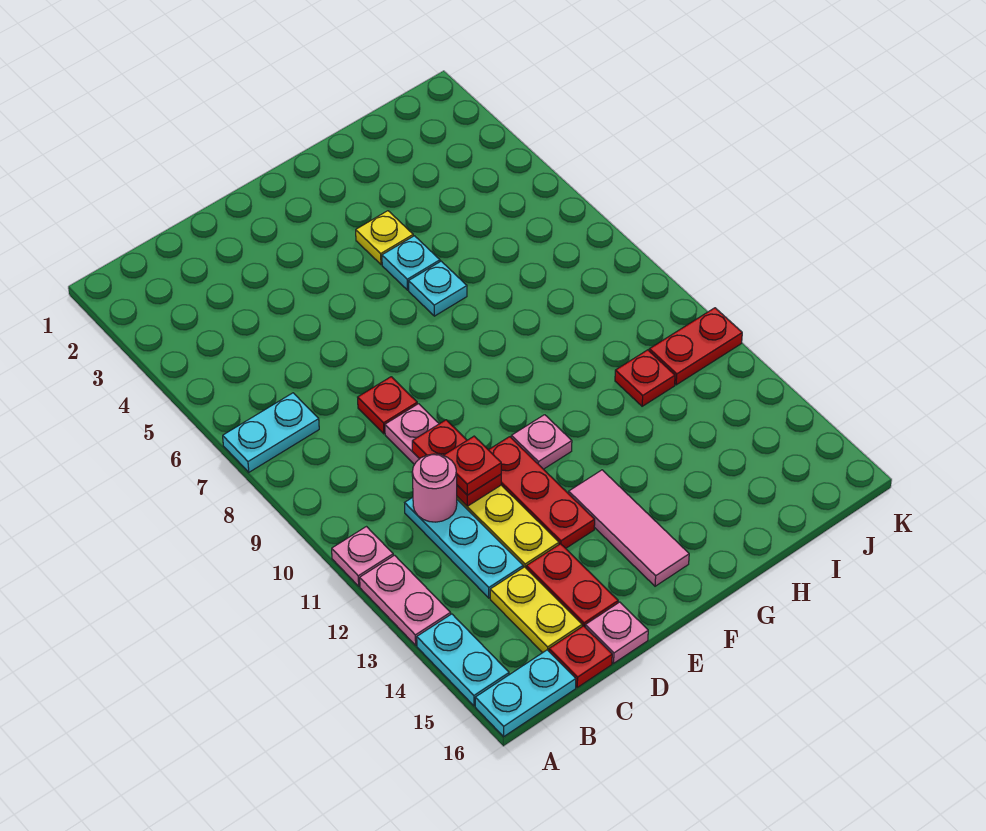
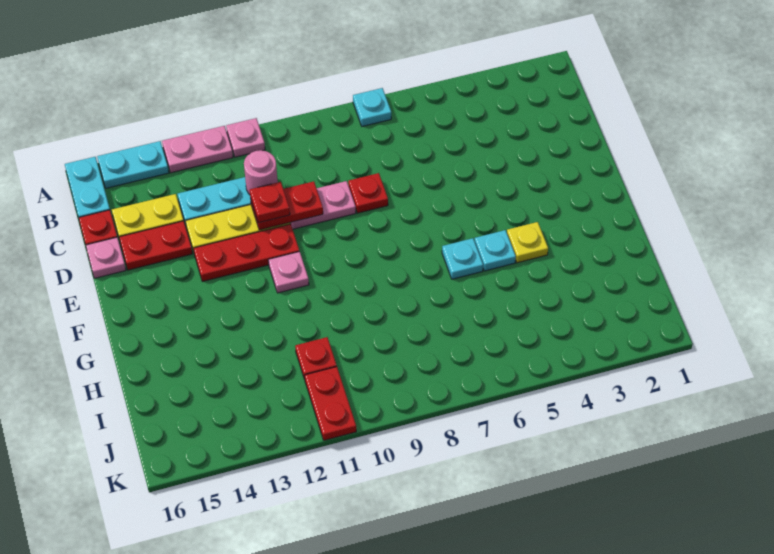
cyan 1x2 plate [223,393,319,472] -> cyan 1x1 plate [353,88,391,126]
pink 1x3 tile [569,470,689,586] -> none

